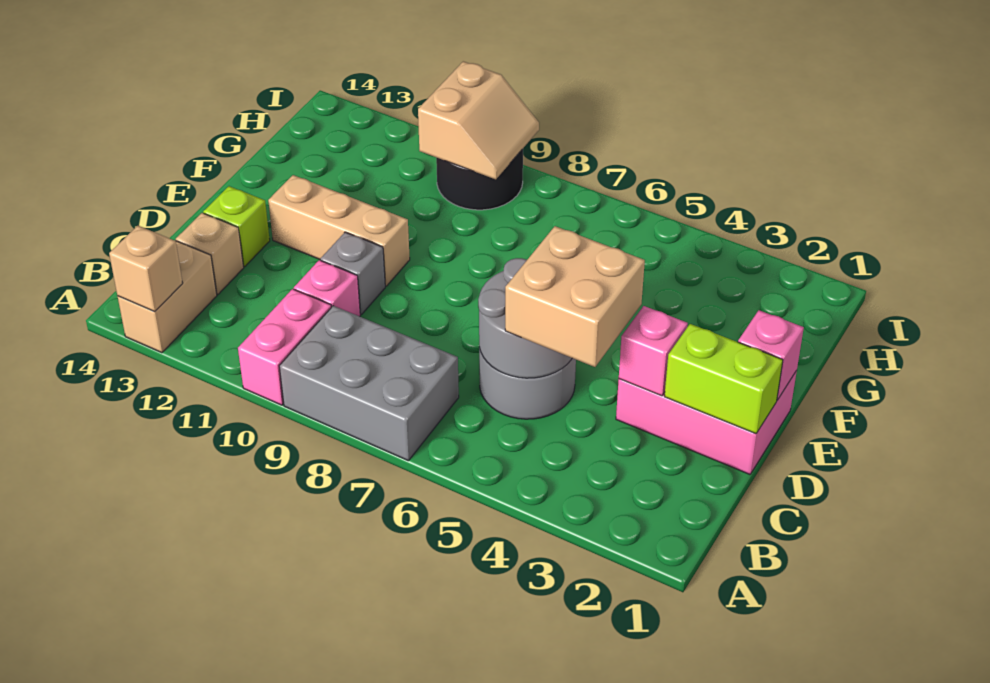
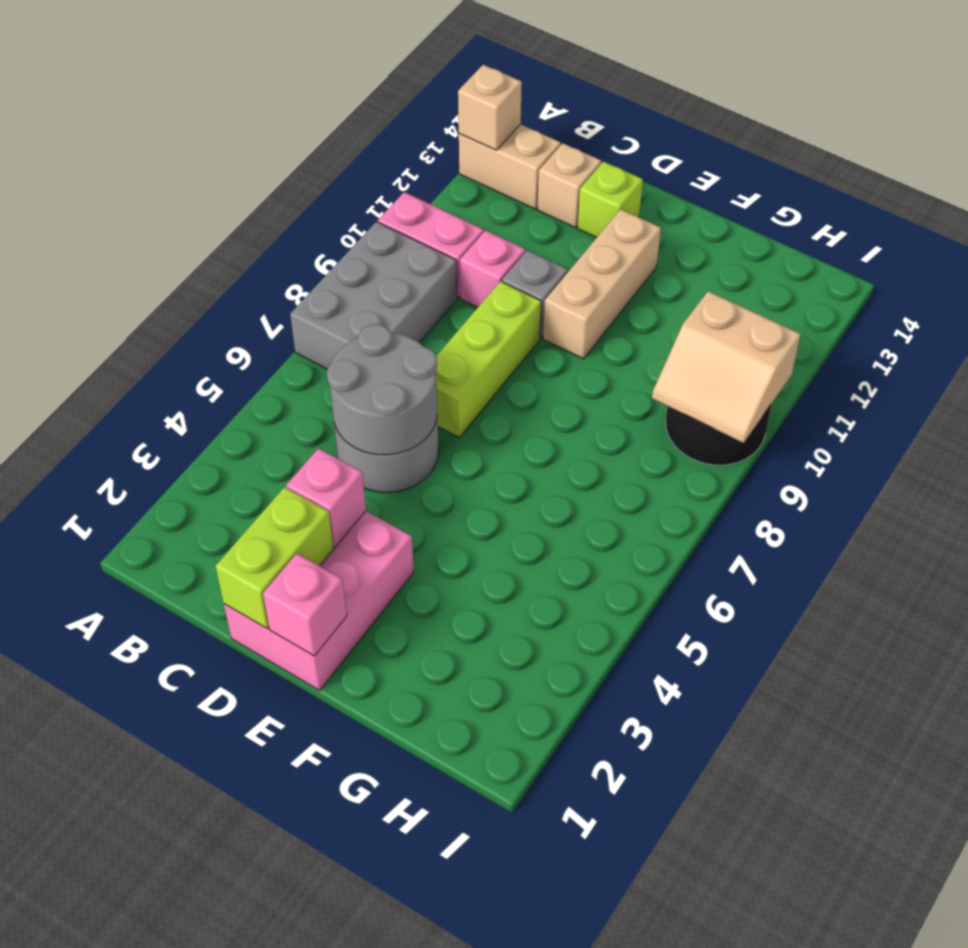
tan 2x2 brick [505,226,645,367] -> none
none -> lime 1x3 brick [436,281,541,438]

